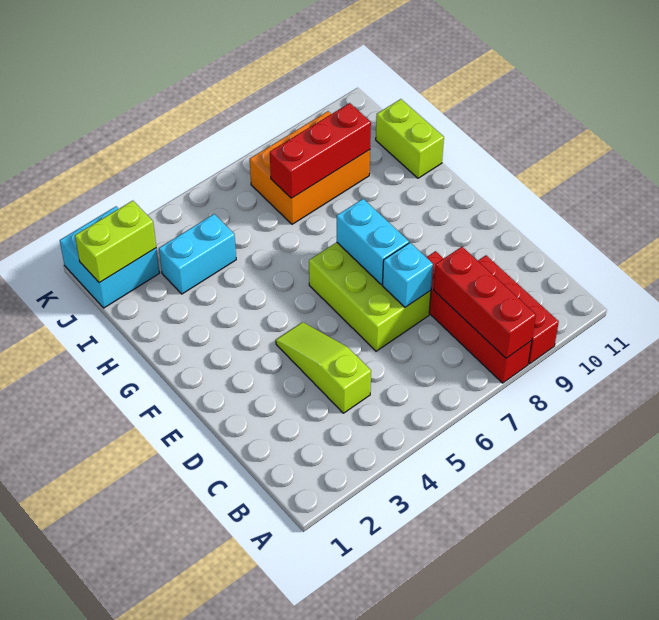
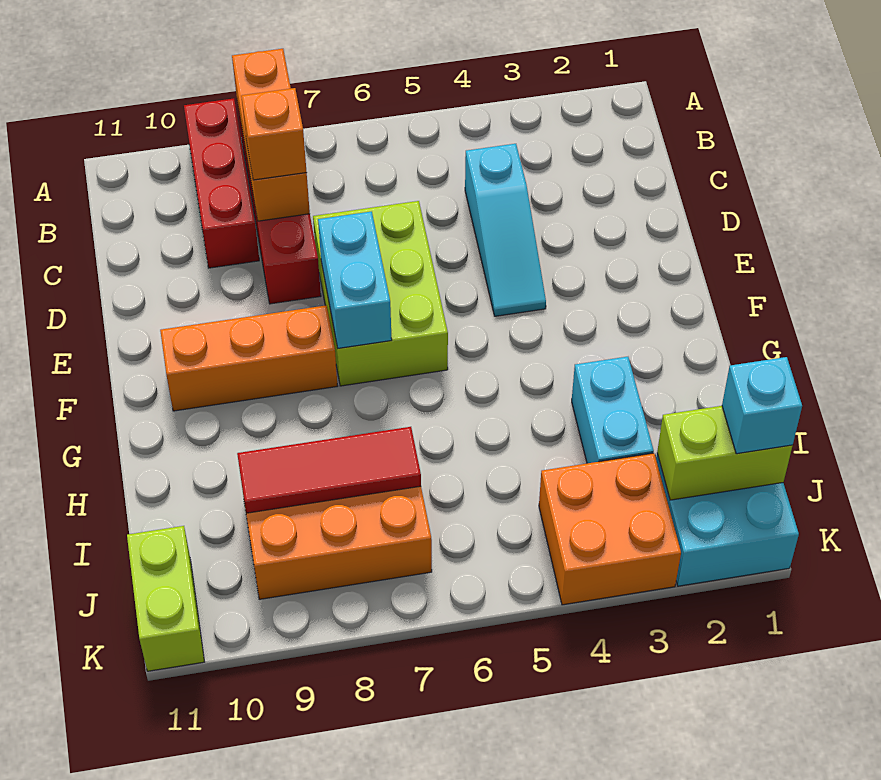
red 1x3 brick [434,247,536,358] -> orange 1x3 brick [232,49,310,221]
lime 1x3 slope [276,322,371,413] -> cyan 1x3 slope [465,144,546,316]
none -> orange 1x1 brick [241,88,307,180]
cyan 1x1 brick [383,243,433,307] -> cyan 1x1 brick moved to [722,357,802,454]
none -> orange 1x3 brick [160,305,337,411]
lime 1x2 brick [376,99,444,178] -> lime 1x2 brick moved to [127,526,204,671]
cyan 1x2 brick [159,214,236,294] -> cyan 1x2 brick turned to [572,357,654,463]
red 1x3 brick [270,103,371,198] -> red 1x3 tile [237,427,421,513]
none -> orange 2x2 brick [539,453,681,605]

